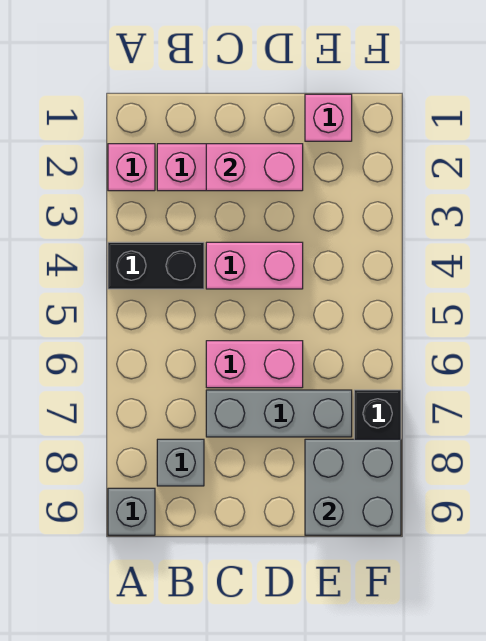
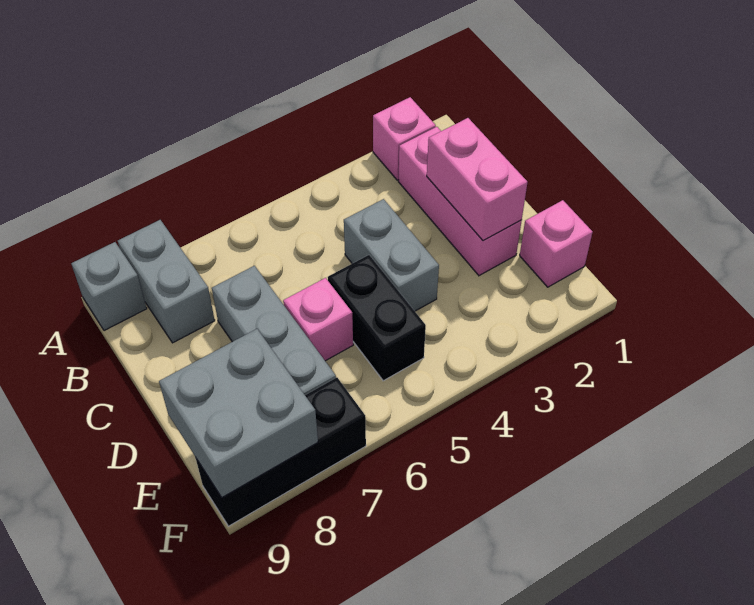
black 1x2 brick [108,242,204,289] -> black 1x2 brick moved to [328,255,426,381]
grey 1x1 brick [157,439,204,486] -> grey 1x2 brick [118,220,215,343]
pink 1x2 brick [206,242,303,289] -> grey 1x2 brick [344,199,439,311]
pink 1x2 brick [206,341,303,388] -> pink 1x1 brick [283,278,353,361]

